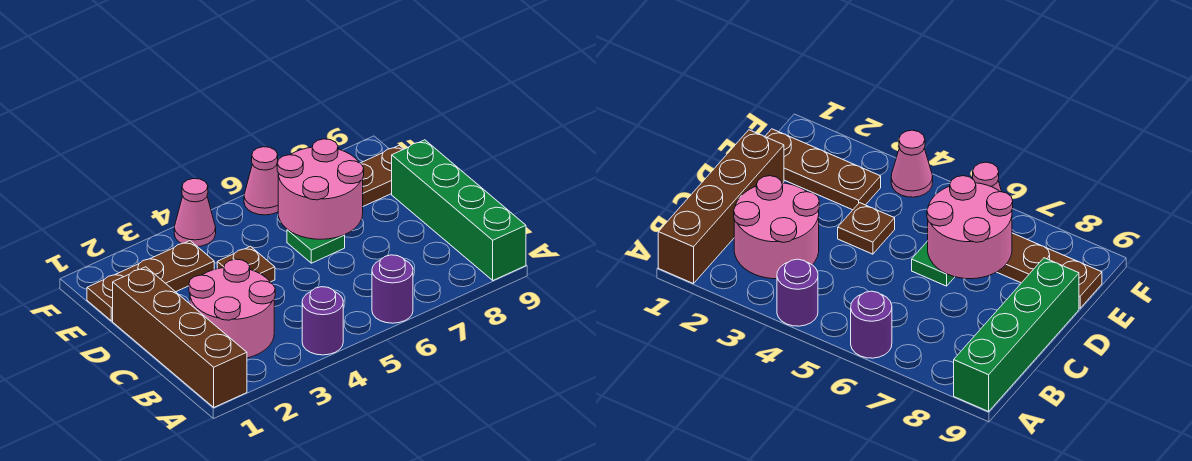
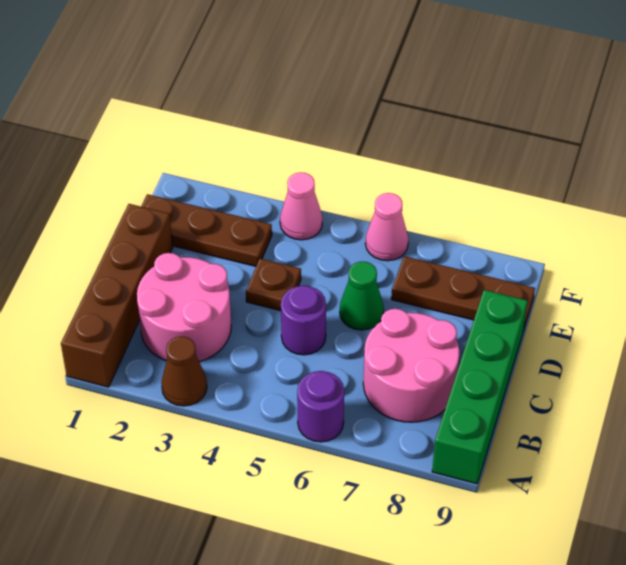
none -> brown 1x1 cone [161,337,207,406]
purple 1x1 round brick [302,287,343,355] -> purple 1x1 round brick moved to [281,286,326,355]
green 1x1 plate [287,230,345,263] -> green 1x1 cone [340,261,384,330]
pink 2x2 round brick [277,139,364,239] -> pink 2x2 round brick moved to [363,309,459,422]

